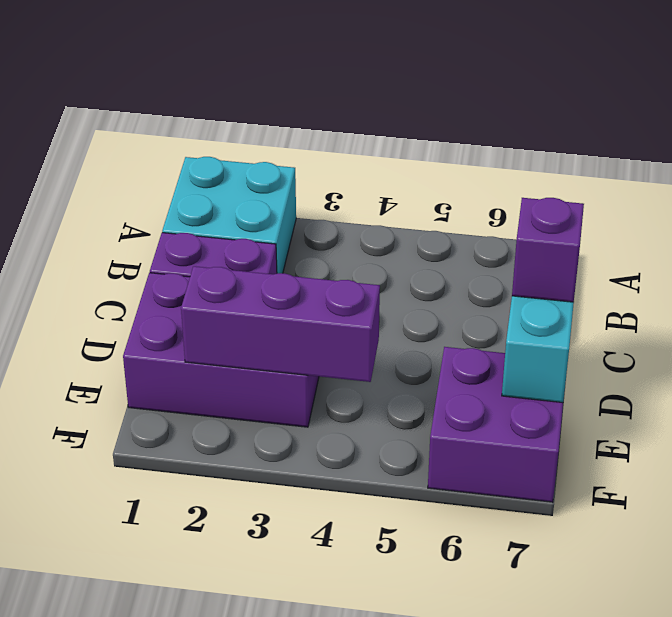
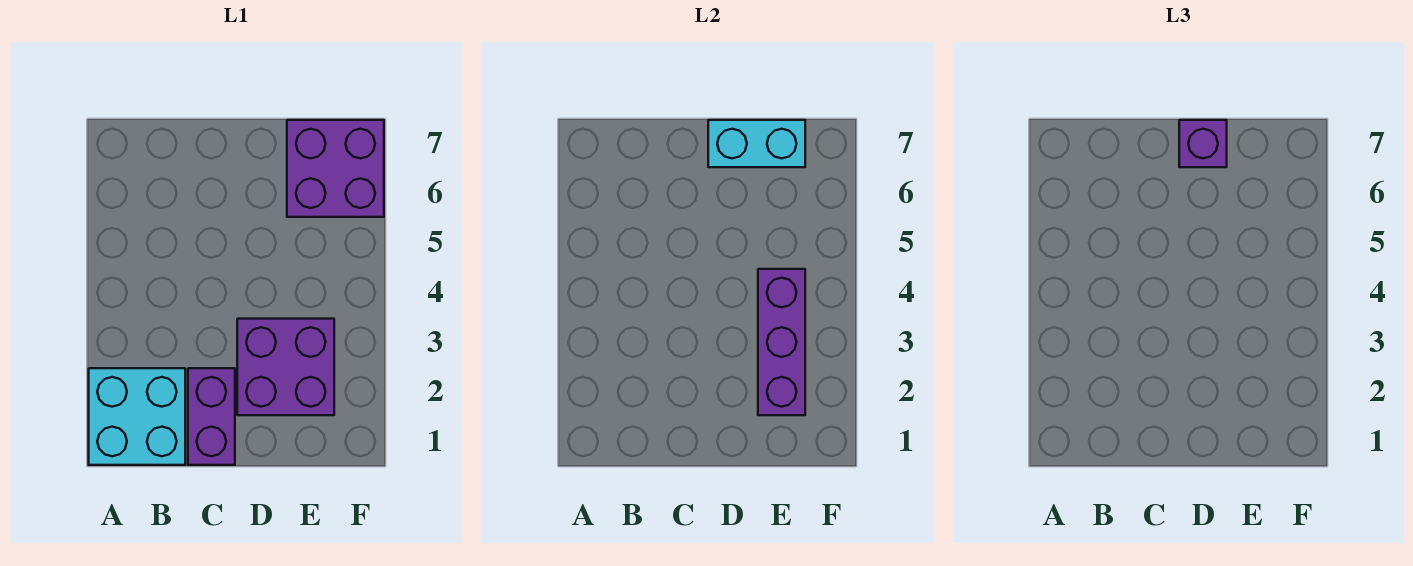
purple 2x3 brick [123,273,319,427] -> purple 2x2 brick [237,319,334,415]

